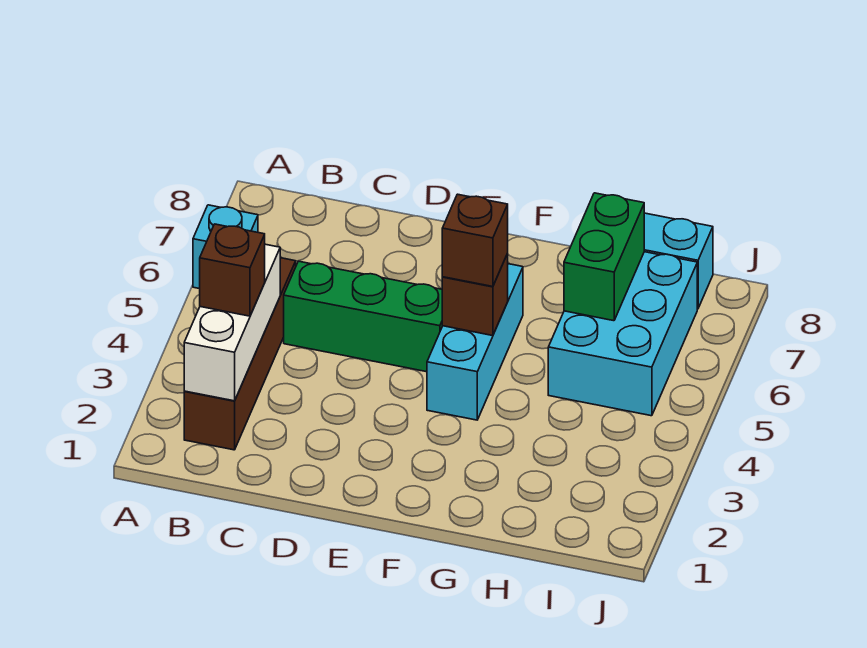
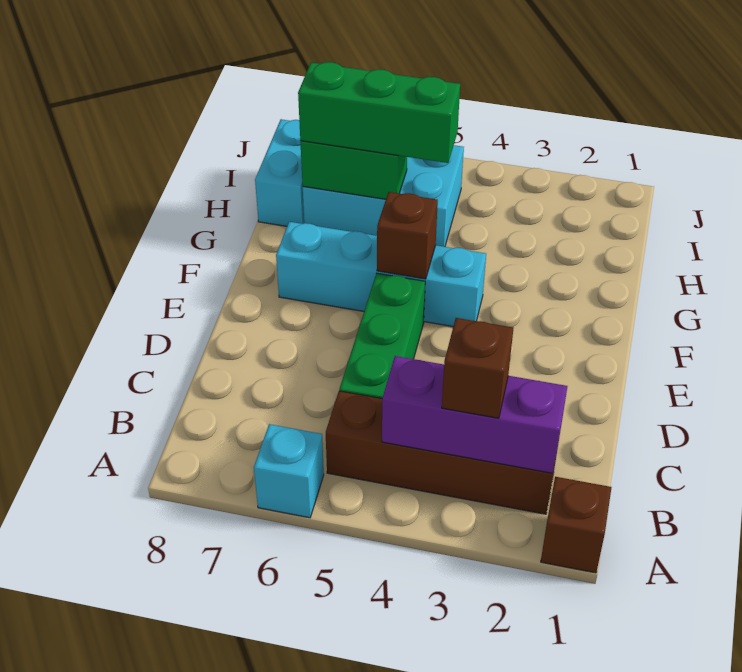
white 1x3 brick [184,244,280,401] -> purple 1x3 brick [382,356,567,473]
cyan 1x3 brick [427,264,523,420] -> cyan 1x4 brick [276,222,486,327]
brown 1x1 brick [442,194,508,287] -> brown 1x1 brick moved to [541,477,612,573]
none -> green 1x3 brick [298,62,460,163]

